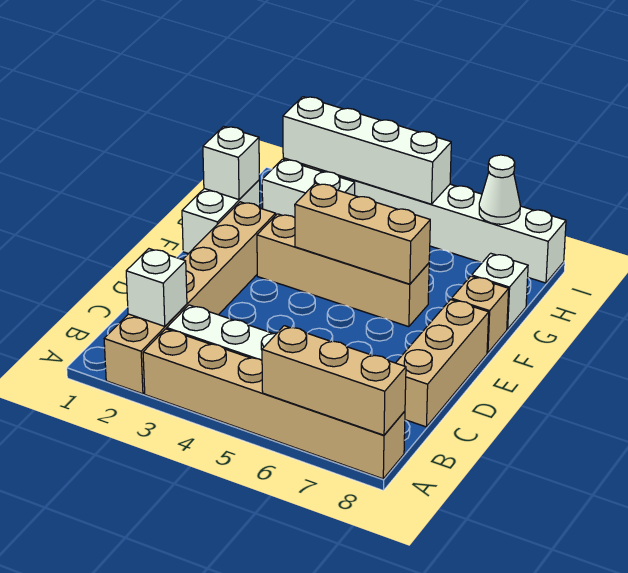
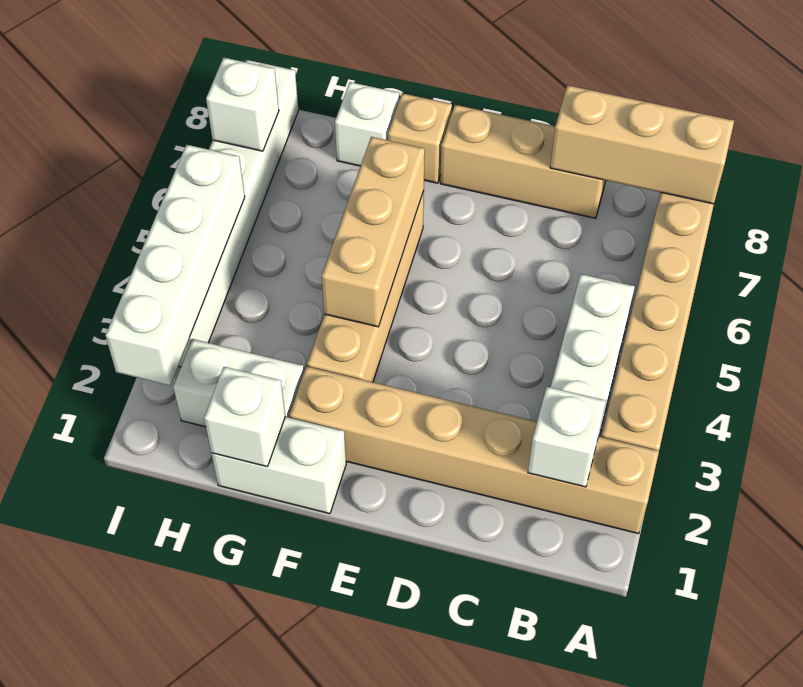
tan 1x3 brick [262,326,406,435] -> tan 1x3 brick turned to [550,85,734,204]
white 1x2 brick [262,159,355,218] -> white 1x2 brick turned to [173,339,304,427]
white 1x1 cone [479,155,520,224] -> white 1x1 brick [206,58,279,151]

